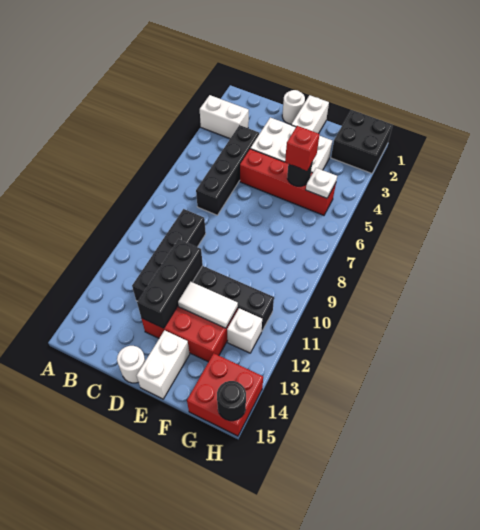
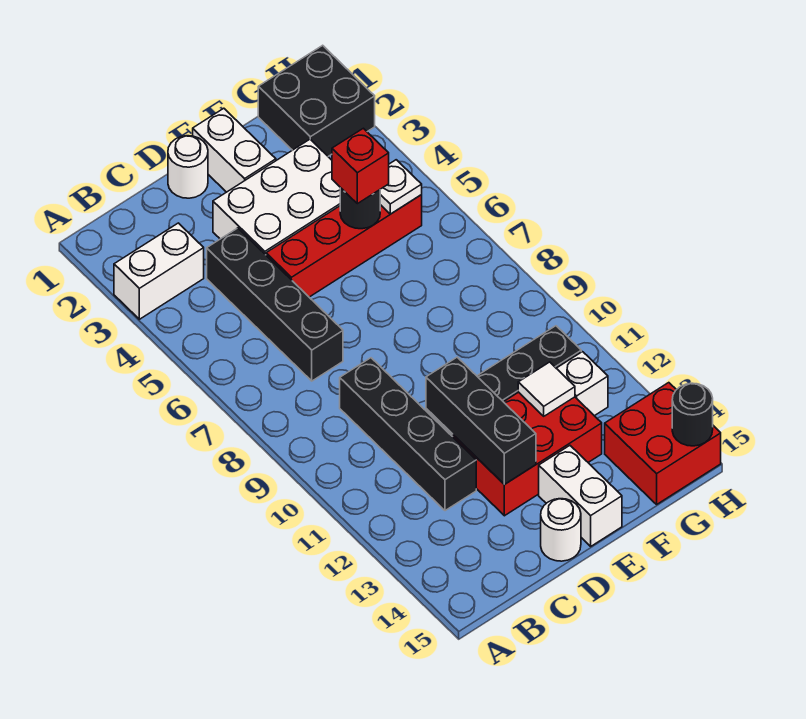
white 1x2 tile [178,282,238,328] -> white 1x1 tile [518,362,575,416]

